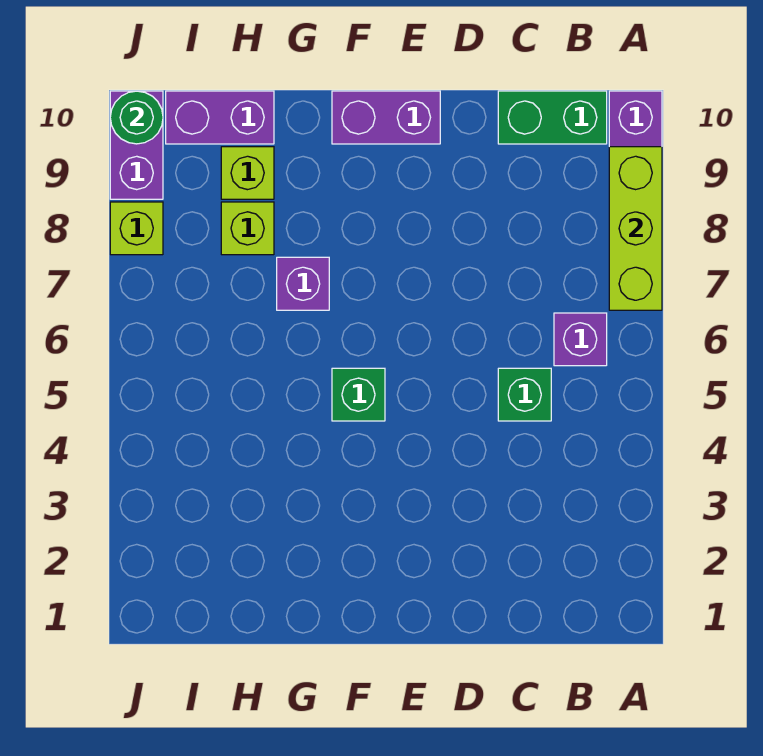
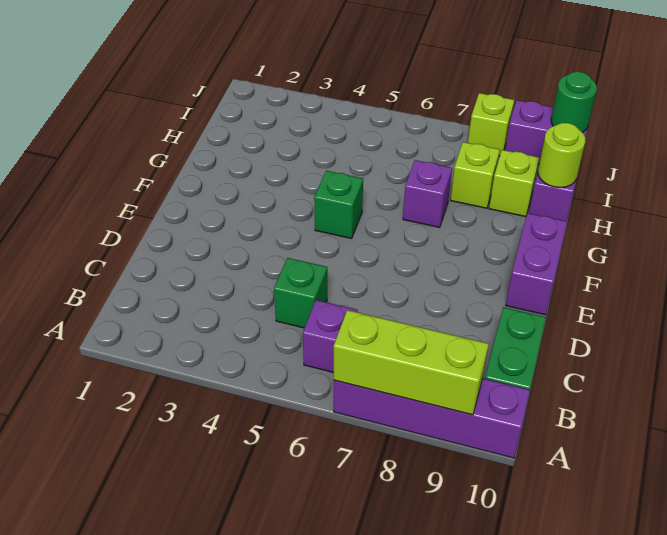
none -> lime 1x1 round brick [538,123,585,188]

